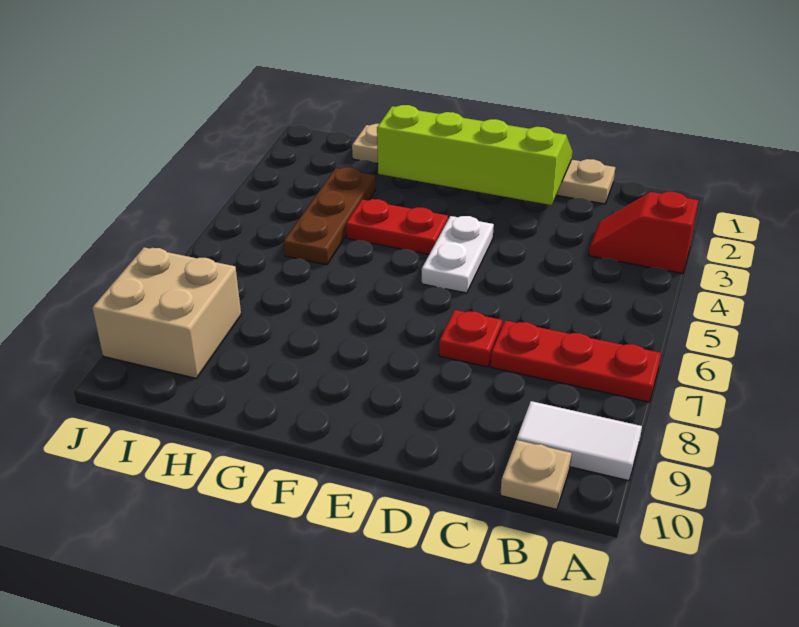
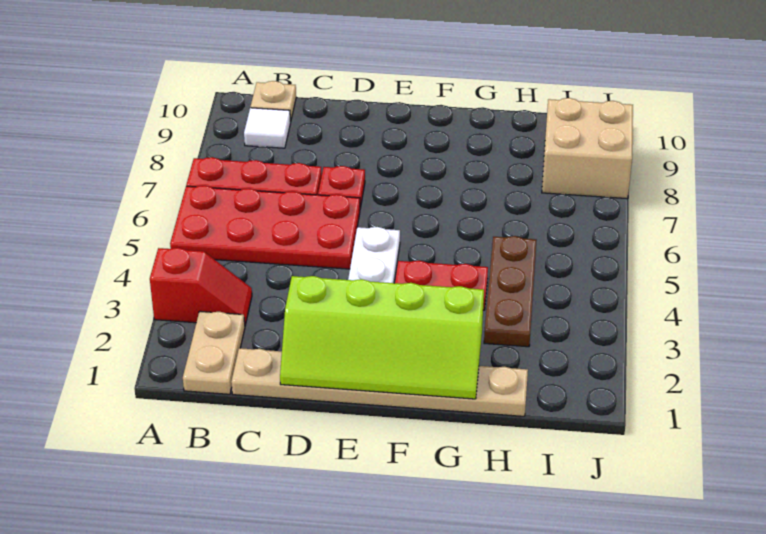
none -> red 2x4 plate [170,185,360,269]
white 1x2 tile [517,401,642,481] -> white 1x1 tile [244,108,291,148]
none -> tan 1x2 plate [183,311,245,394]

